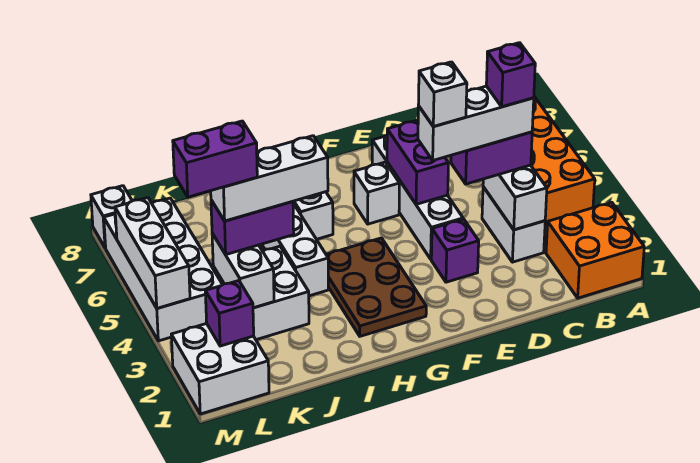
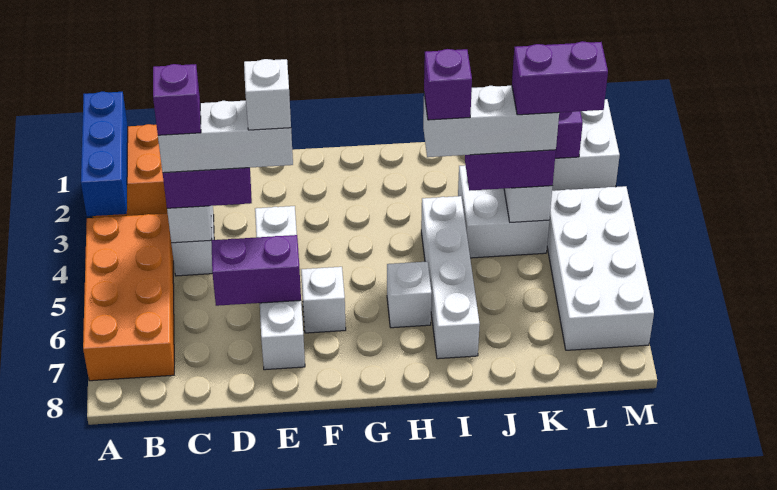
none -> blue 1x3 brick [81,92,128,216]
purple 1x1 brick [431,219,479,282] -> purple 1x1 brick moved to [424,49,472,120]
purple 1x2 brick [387,120,449,204] -> purple 1x2 brick turned to [211,235,301,306]
brown 2x3 plate [326,238,426,336] -> none
white 1x3 brick [115,198,190,308] -> none
white 1x1 brick [91,186,132,248] -> none

